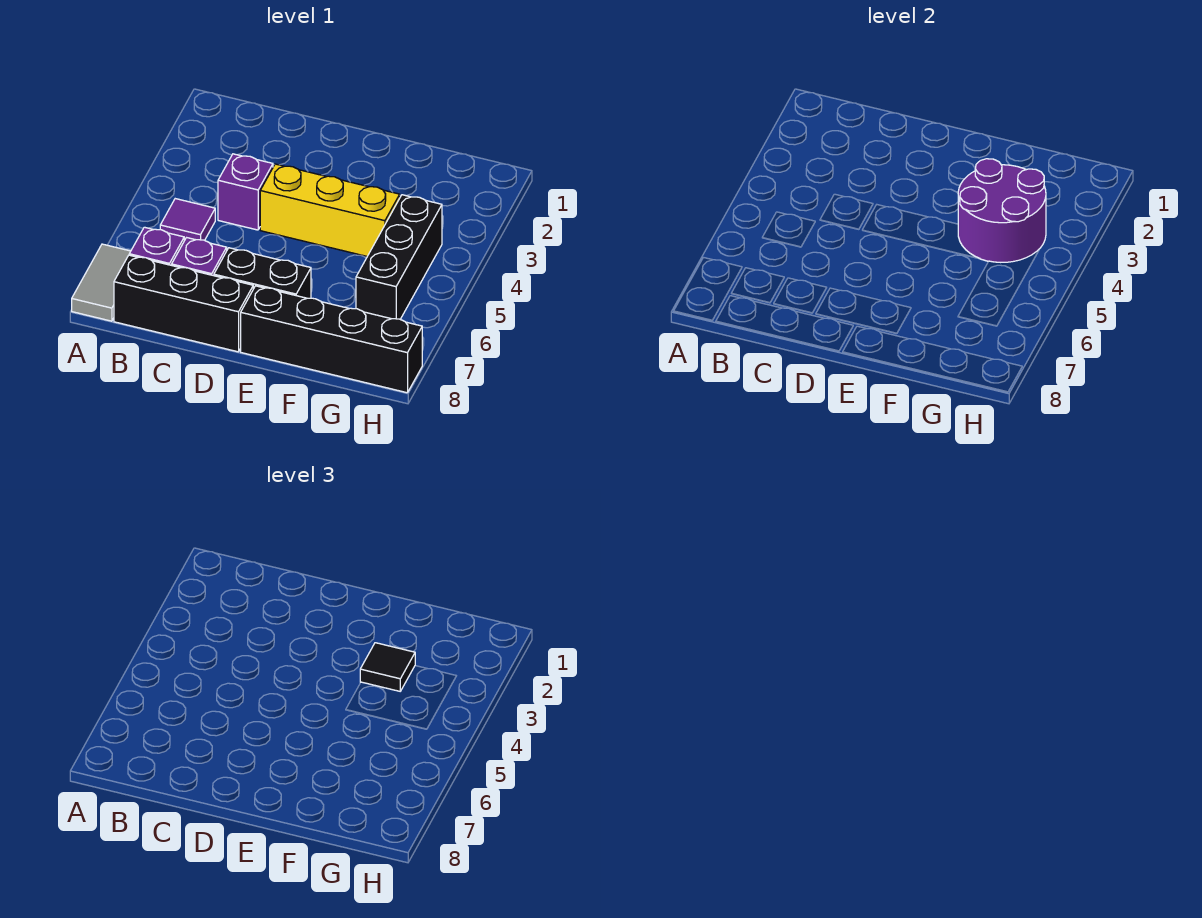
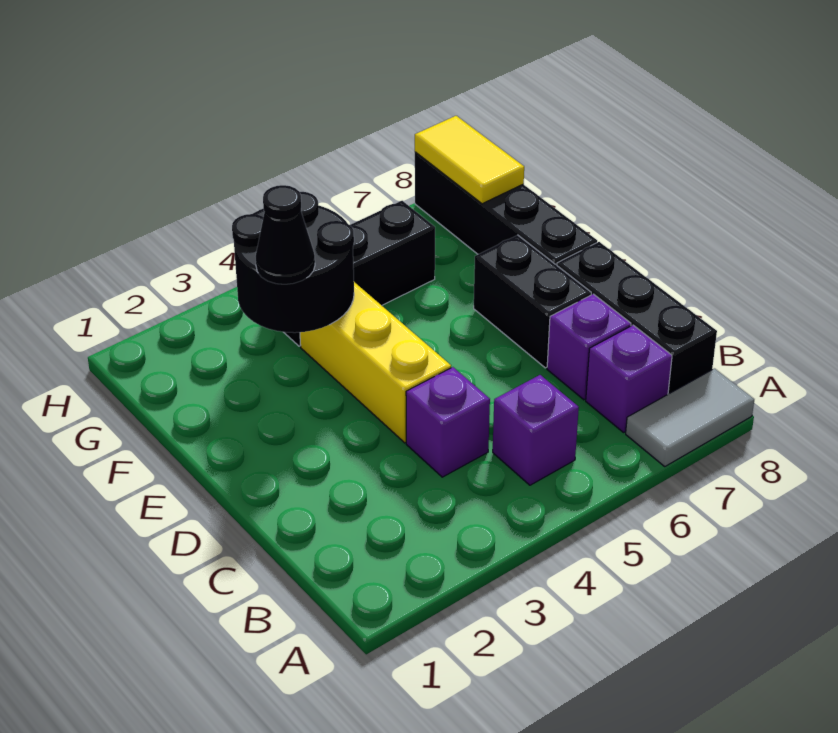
purple 1x1 tile [160,199,215,241] -> purple 1x1 brick [493,375,579,485]
purple 2x2 round brick [958,159,1046,262] -> black 2x2 round brick [232,192,354,333]
black 1x1 tile [360,643,415,691] -> black 1x1 cone [256,185,315,284]
none -> yellow 1x2 tile [415,116,524,204]

